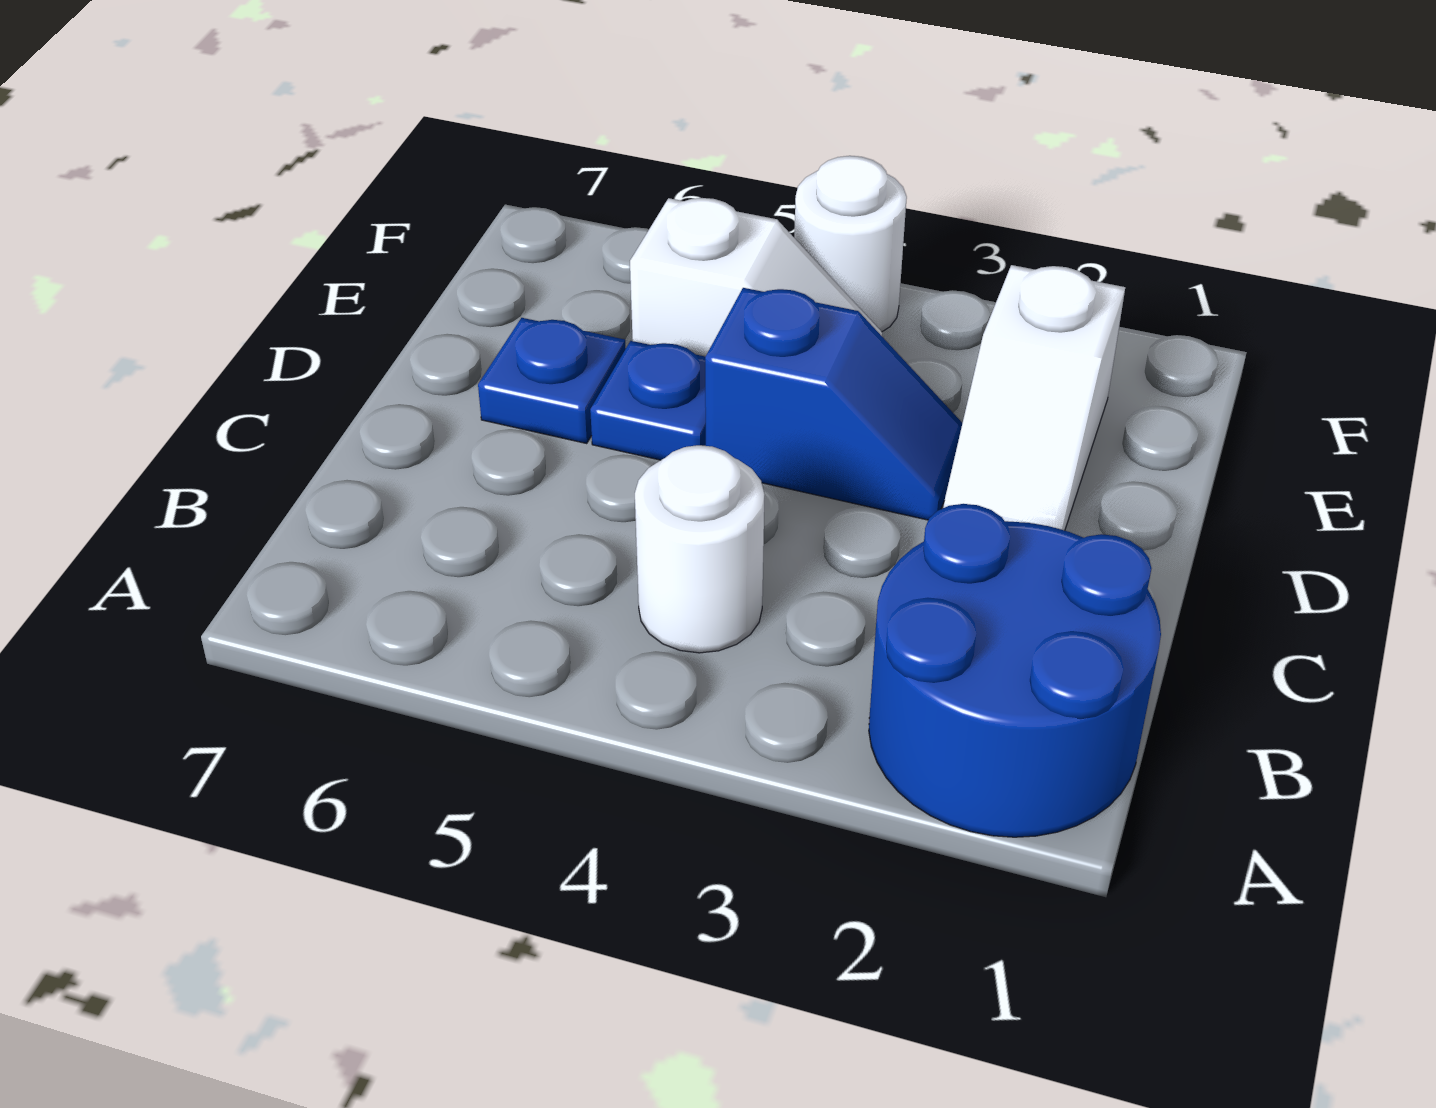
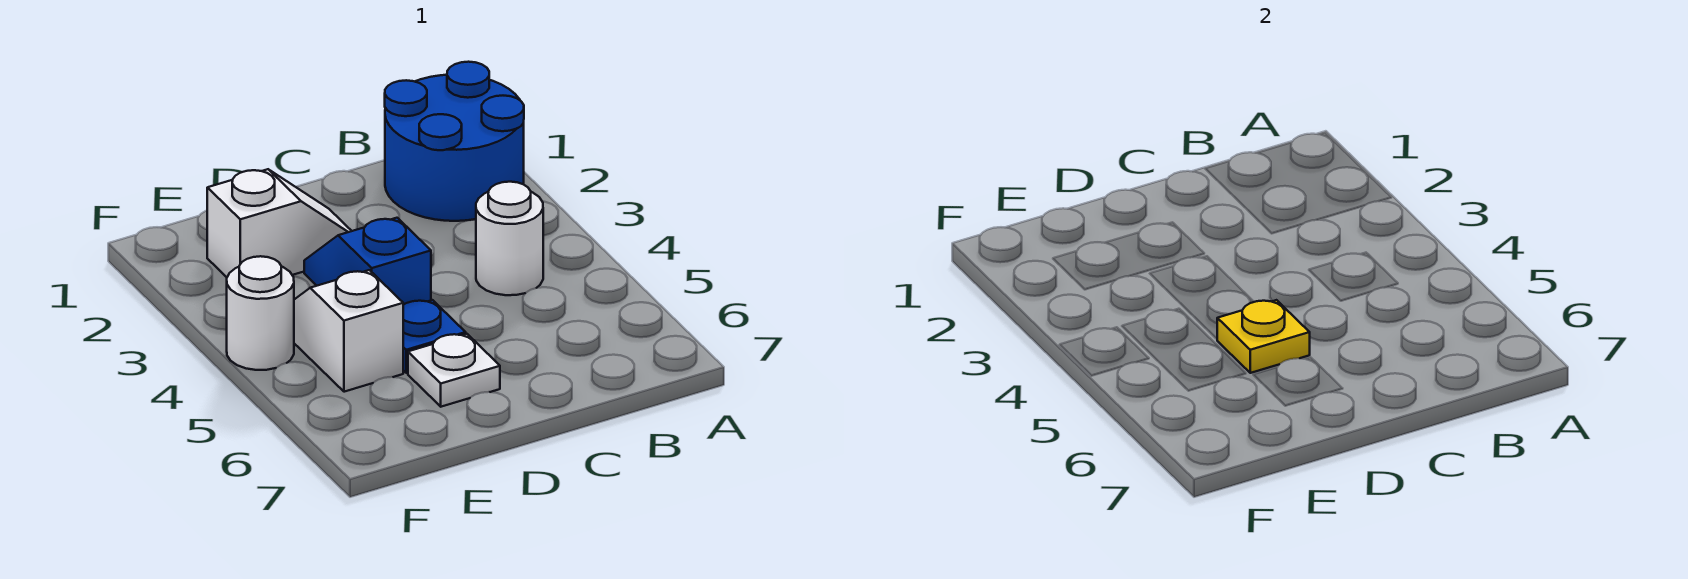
none -> yellow 1x1 plate [1217,300,1310,373]
blue 1x1 plate [478,318,626,443] -> white 1x1 plate [408,334,500,407]

